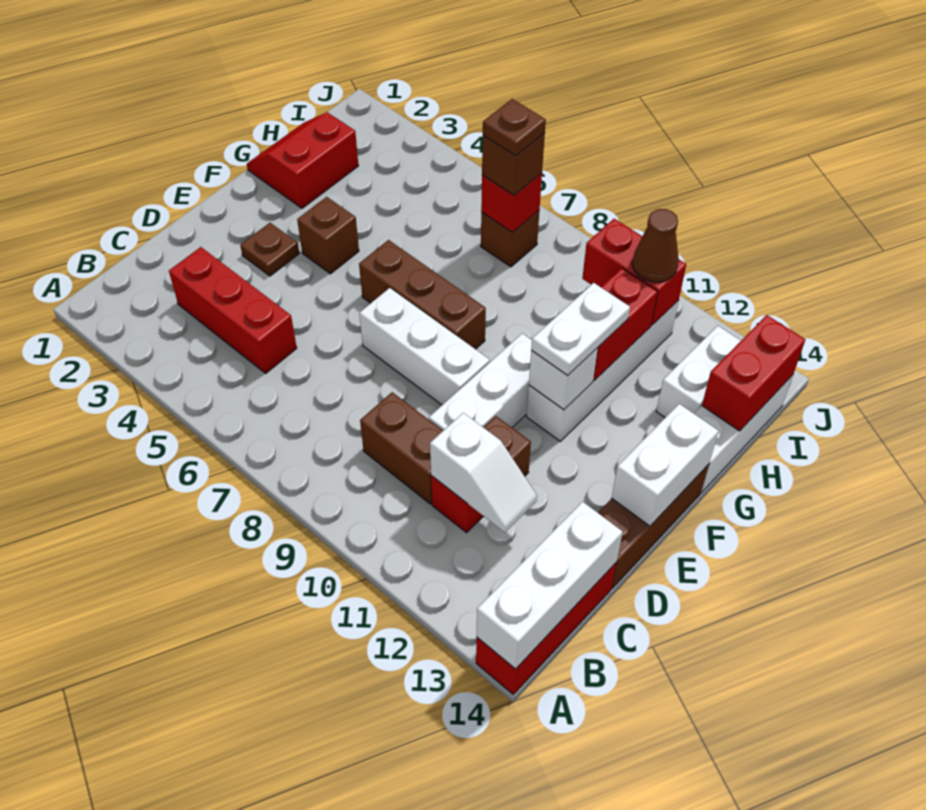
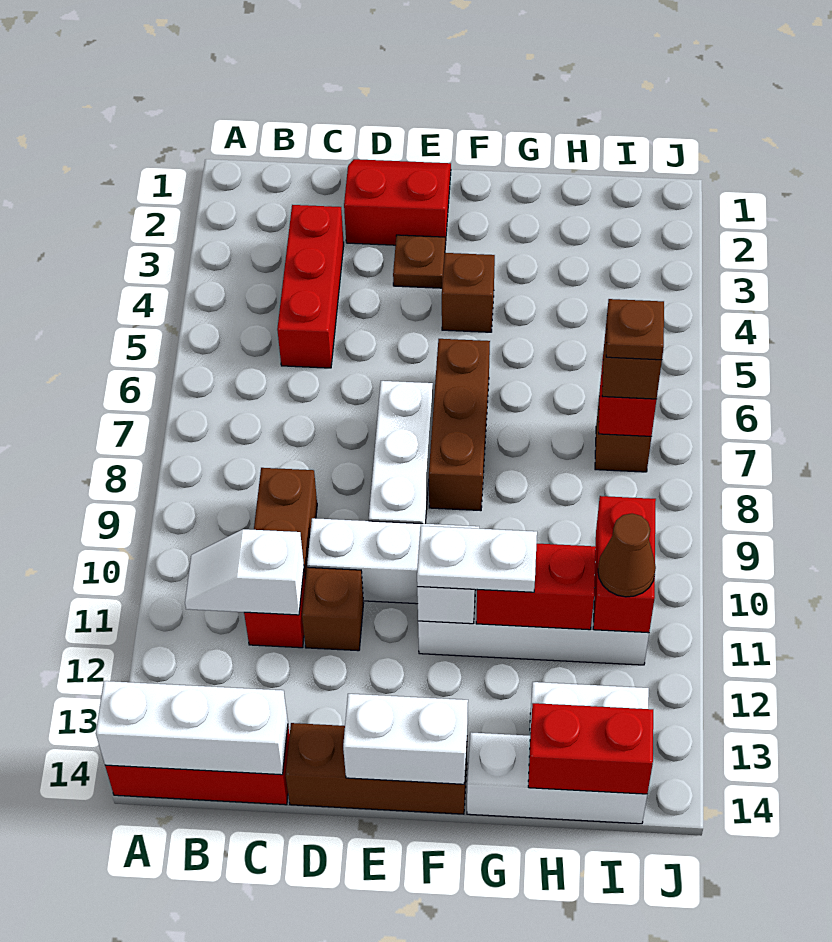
white 1x2 slope [430,413,537,532] -> white 1x2 slope turned to [185,529,304,615]
red 2x2 slope [247,112,358,208] -> red 2x2 slope moved to [344,159,451,245]

